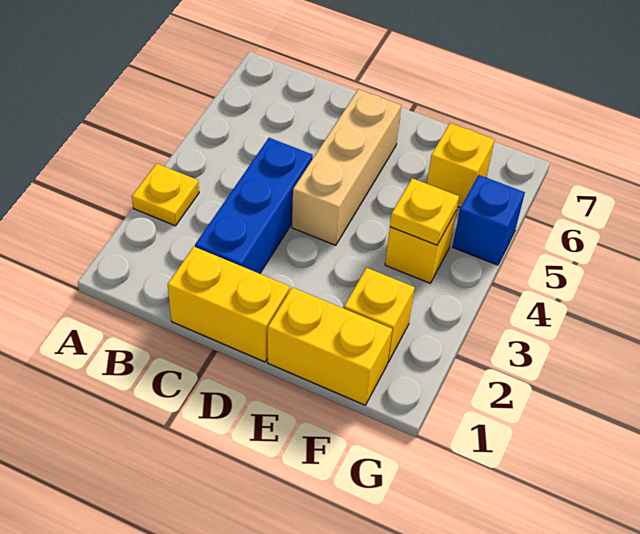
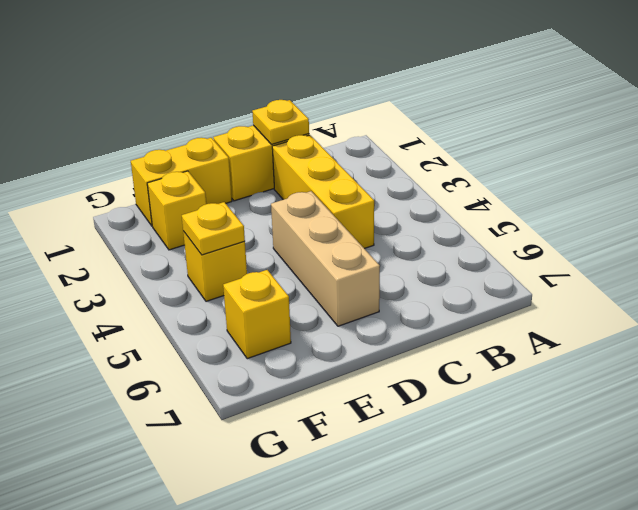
yellow 1x1 plate [132,164,199,226] -> yellow 1x1 plate moved to [252,100,309,144]
blue 1x3 brick [195,138,313,274] -> yellow 1x3 brick [272,135,374,249]
blue 1x1 brick [453,175,525,265] -> none

